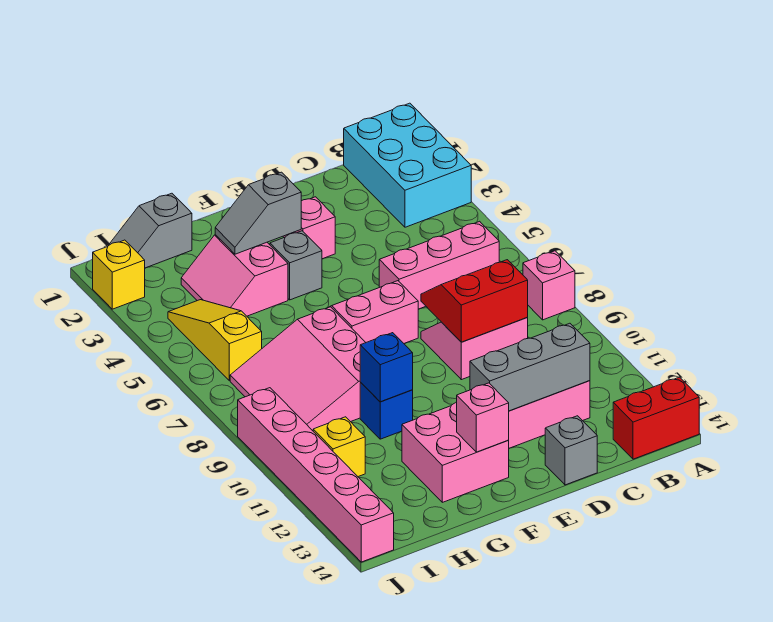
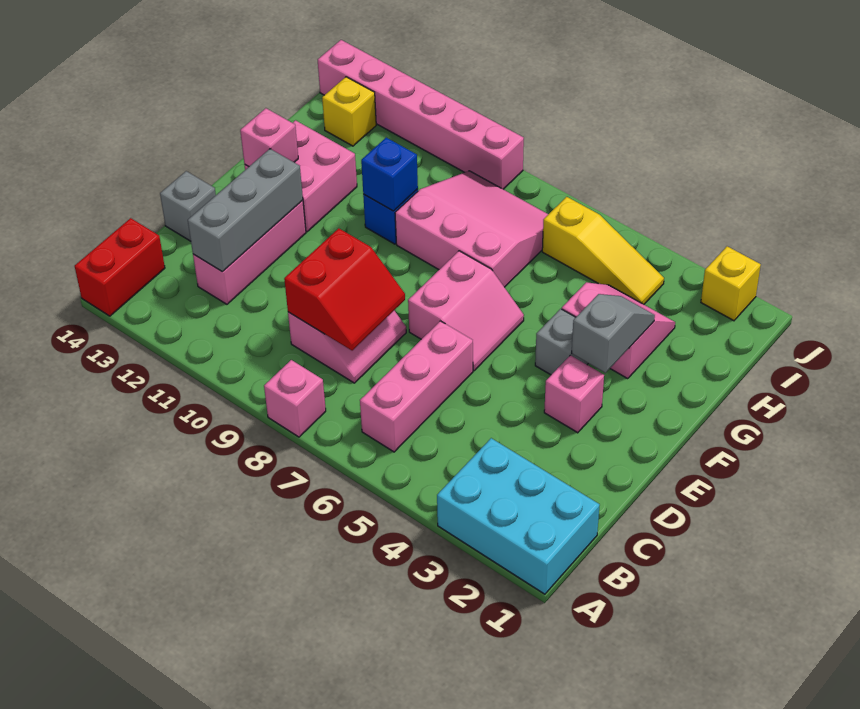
grey 1x2 slope [108,193,192,268] -> none
yellow 1x1 brick [313,417,365,477] -> yellow 1x1 brick moved to [322,77,376,146]

